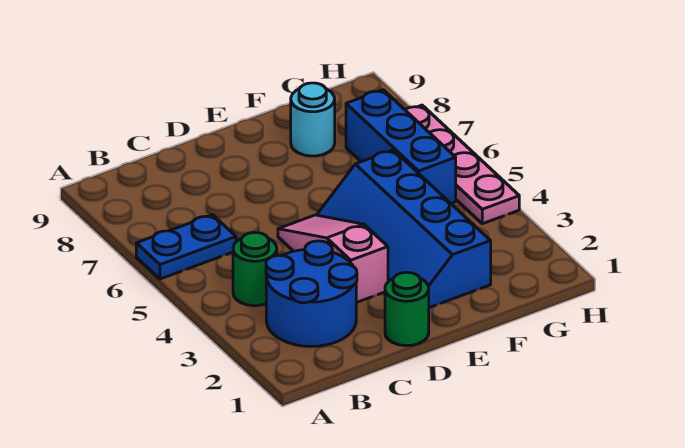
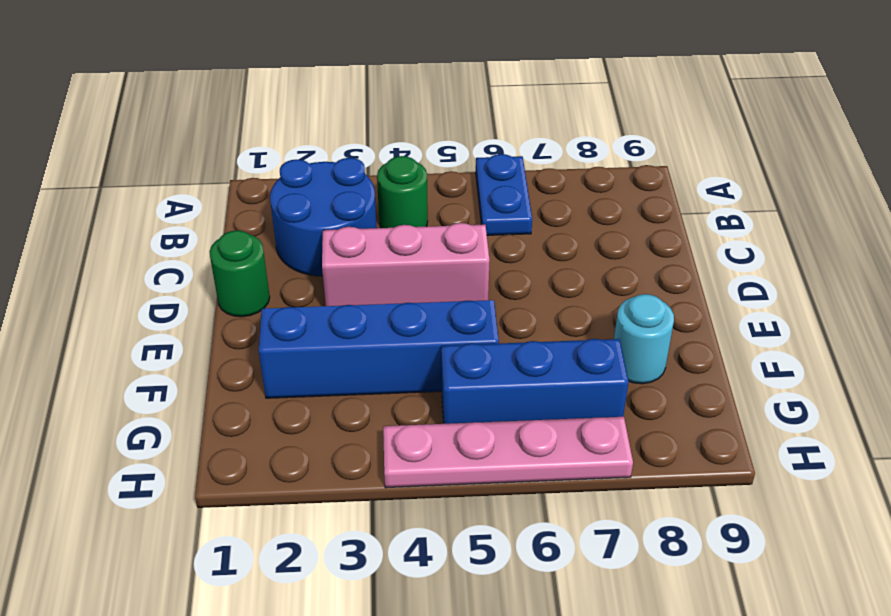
pink 1x3 slope [278,215,388,303] -> pink 1x3 brick [322,223,490,306]

